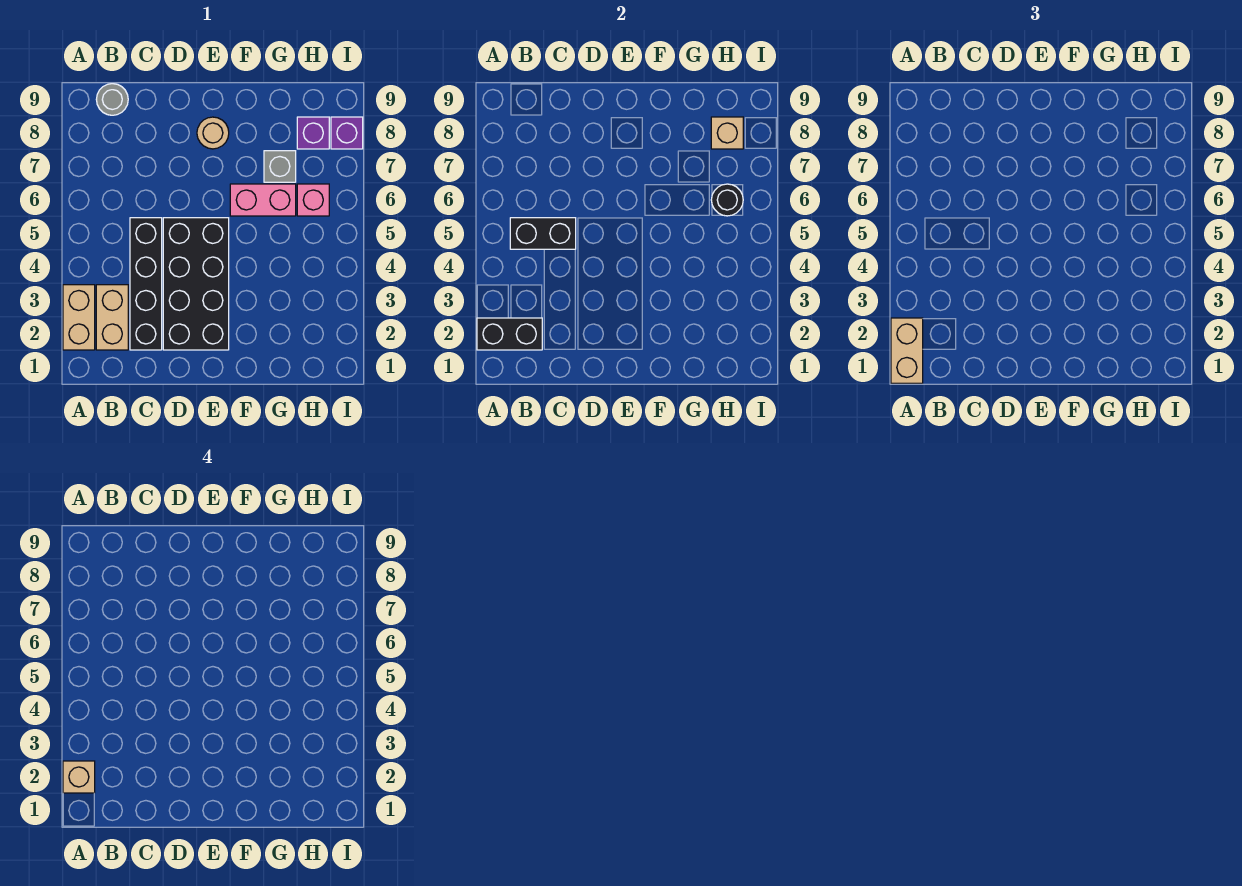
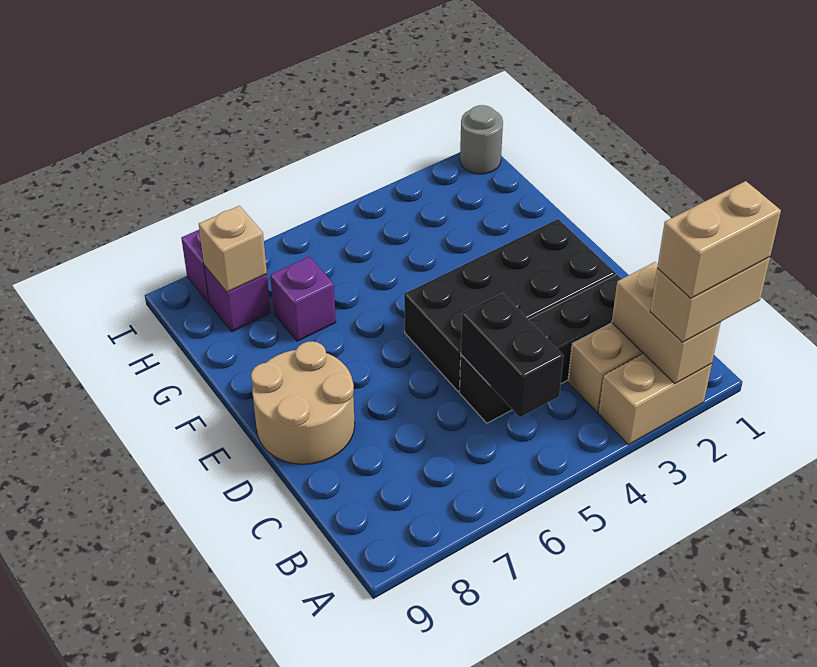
black 1x2 brick [477,318,542,350] -> tan 1x2 brick [612,262,721,384]
tan 1x1 brick [63,761,95,793] -> tan 1x2 brick [657,181,781,298]
grey 1x1 round brick [96,84,128,115] -> grey 1x1 round brick moved to [460,105,503,174]
tan 1x1 round brick [197,117,229,149] -> tan 2x2 round brick [251,341,355,464]
pink 1x2 brick [230,184,296,216] -> none
grey 1x1 brick [264,151,296,182] -> purple 1x1 brick [270,257,336,341]
pink 1x1 brick [297,184,329,216] -> none
black 1x1 round brick [711,184,743,216] -> none

